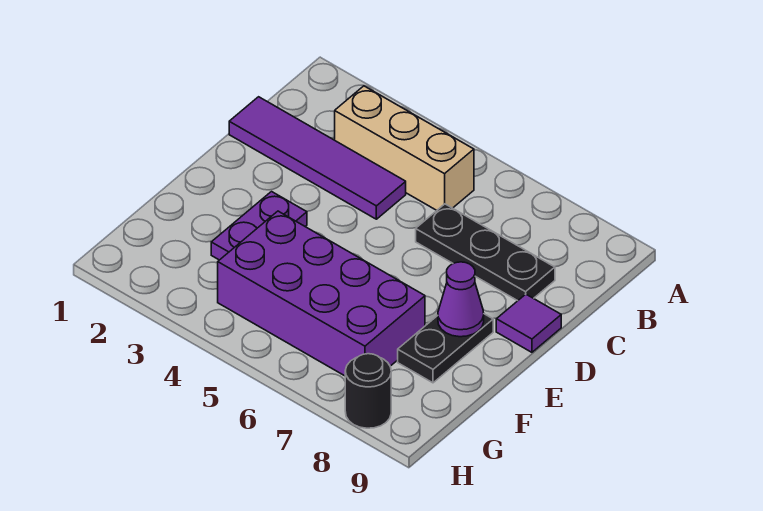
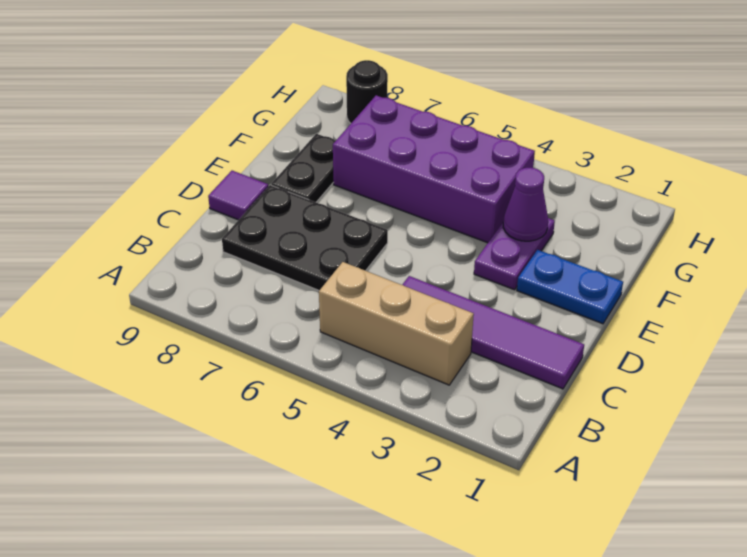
black 1x3 plate [416,204,555,301] -> black 2x3 plate [222,185,388,290]
none -> blue 1x2 plate [517,250,623,324]
purple 1x1 cone [438,262,484,337] -> purple 1x1 cone moved to [503,168,548,241]

